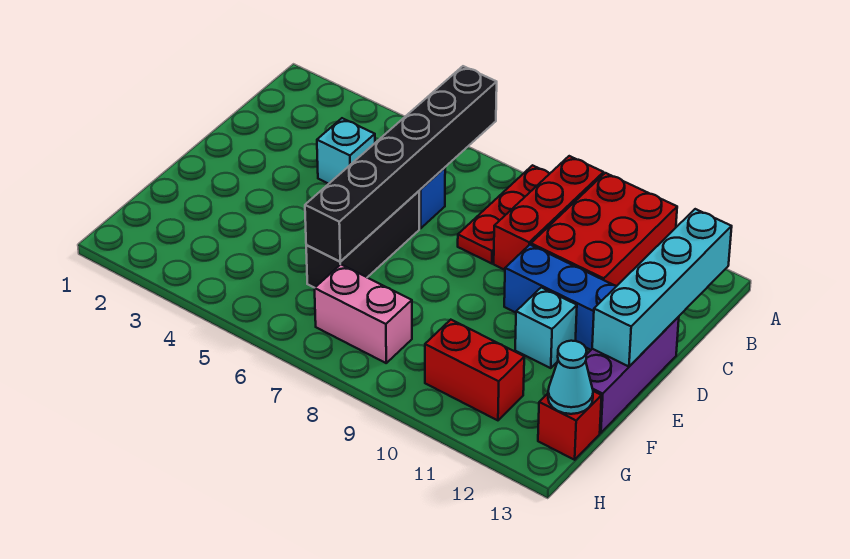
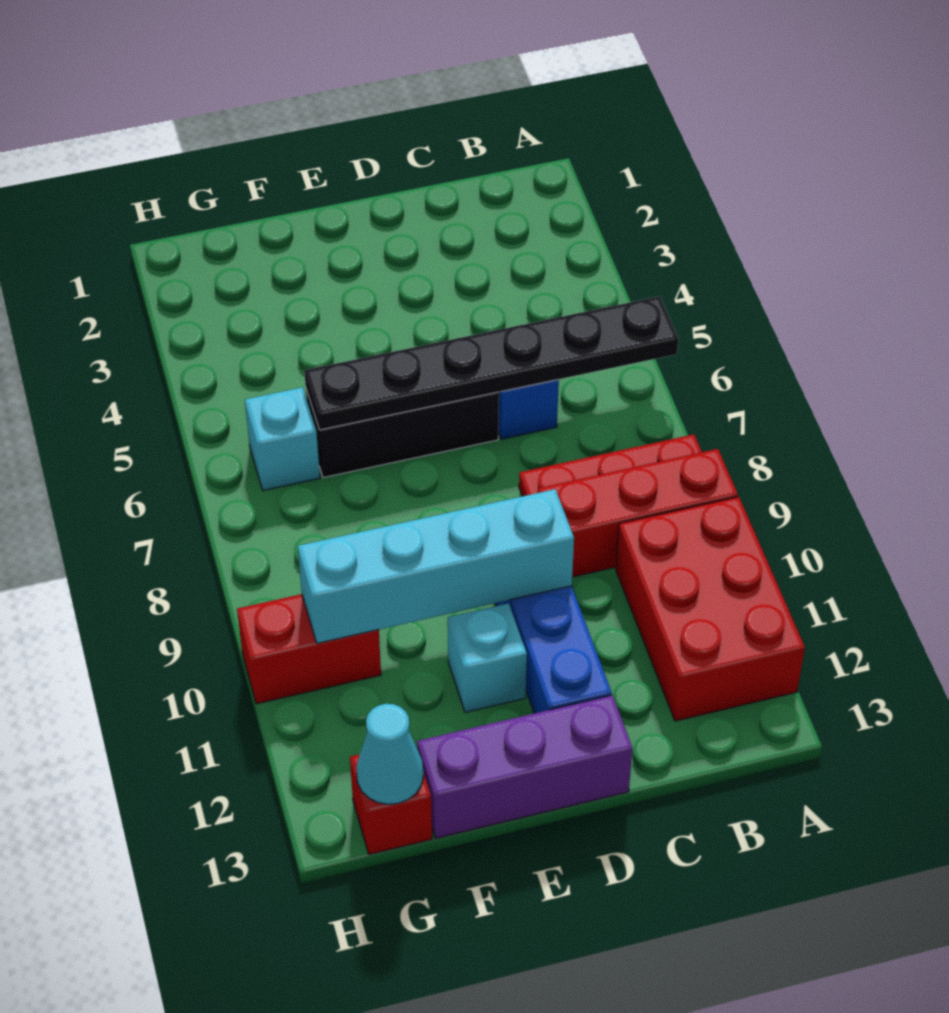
black 1x6 brick [305,66,497,262] -> black 1x6 plate [304,296,678,430]
red 2x3 brick [531,173,677,286] -> red 2x3 brick turned to [616,497,805,721]
cyan 1x4 brick [592,209,732,367] -> cyan 1x4 brick moved to [298,489,574,643]
cyan 1x1 brick [317,118,375,184] -> cyan 1x1 brick moved to [245,387,320,490]
pink 1x2 brick [315,264,412,363] -> none
red 1x2 brick [425,320,524,420] -> red 1x2 brick turned to [237,594,381,704]

